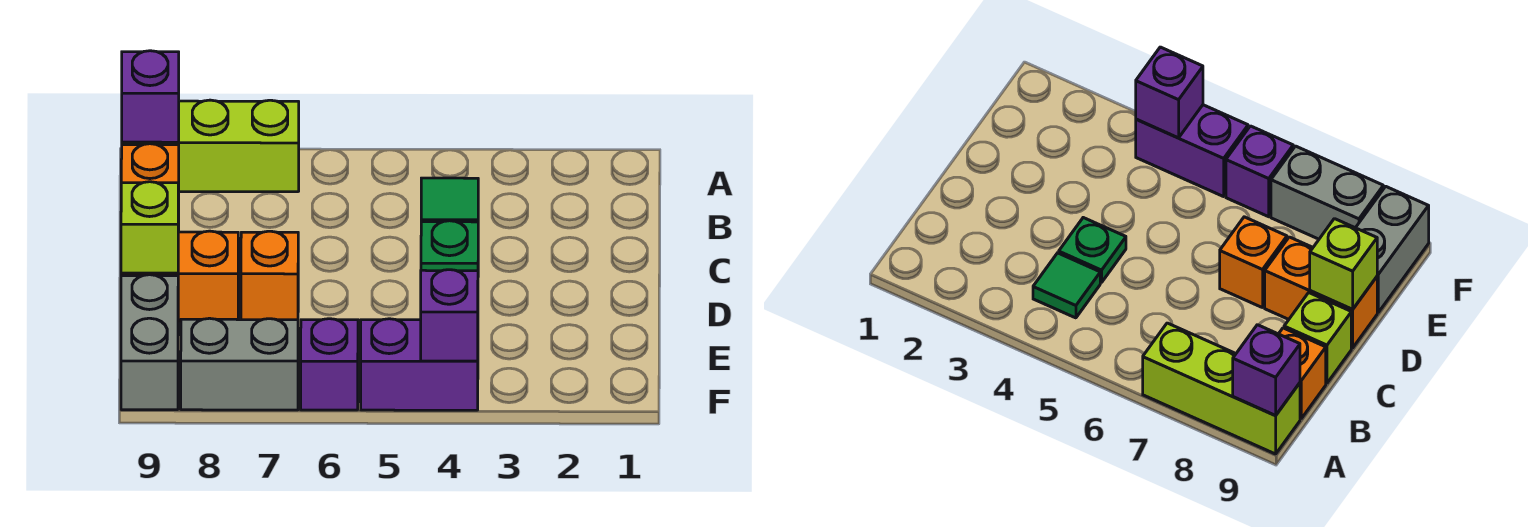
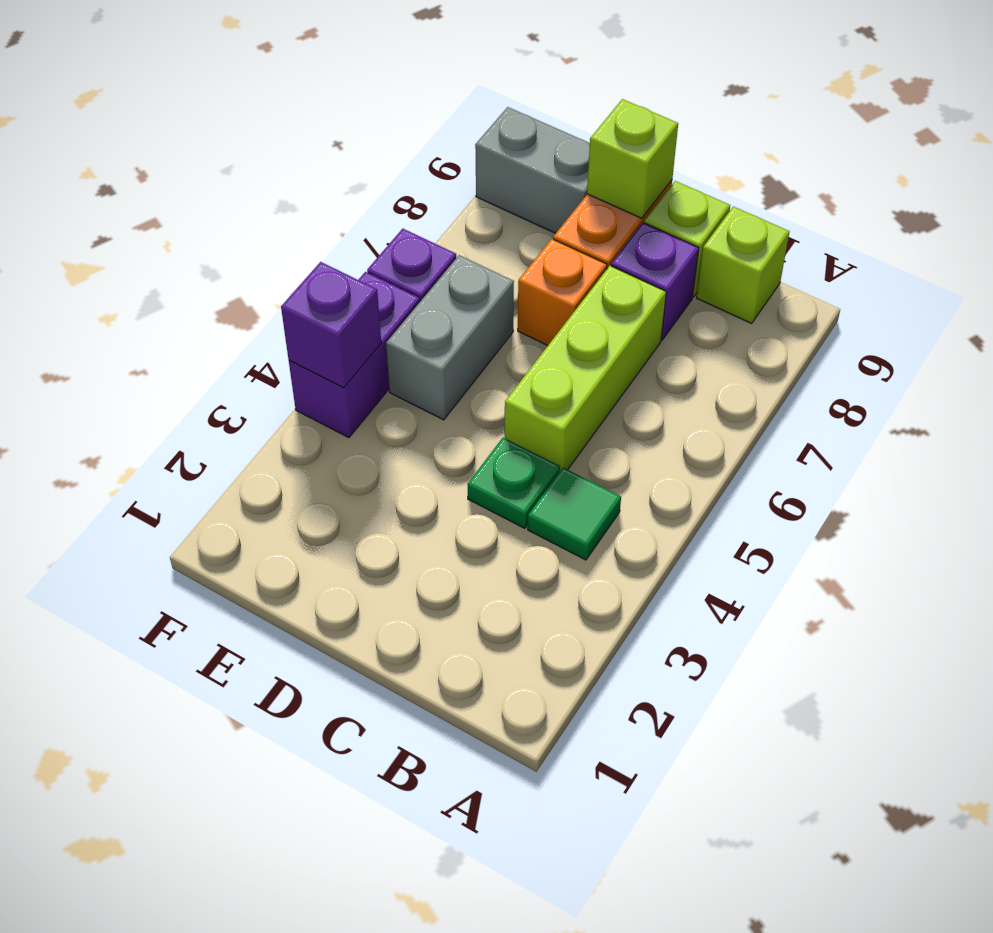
lime 1x3 brick [122,100,299,192] -> lime 1x3 brick moved to [505,266,666,471]
purple 1x1 brick [122,51,179,142] -> purple 1x1 brick moved to [611,223,699,340]
orange 1x1 brick [121,144,179,232] -> lime 1x1 brick [697,207,789,323]
grey 1x2 brick [181,318,298,410] -> grey 1x2 brick moved to [386,255,514,420]

